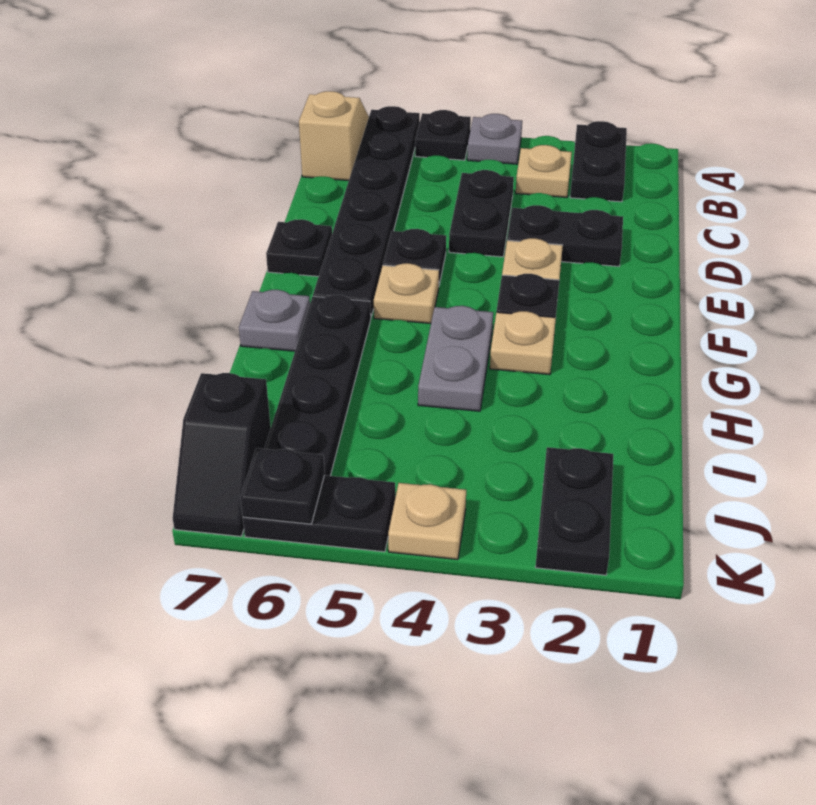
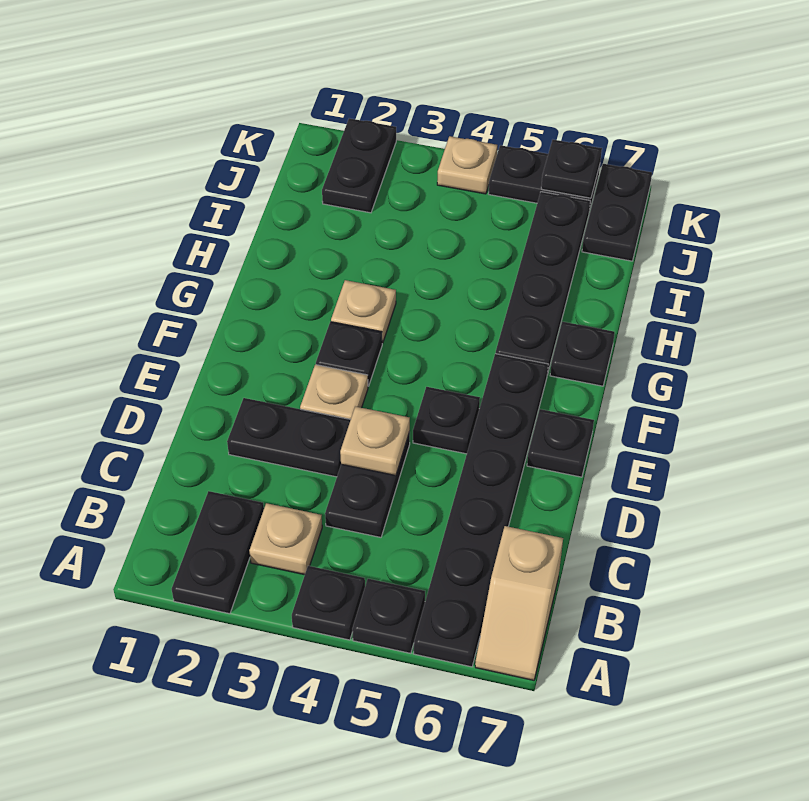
grey 1x1 plate [467,114,522,164] -> black 1x1 plate [292,566,365,640]
tan 1x1 plate [374,263,439,324] -> tan 1x1 plate moved to [340,407,410,476]
grey 1x2 plate [418,306,493,411] -> none
grey 1x1 plate [239,290,310,351] -> black 1x1 plate [550,322,615,386]
black 1x2 slope [173,373,271,536] -> black 1x2 plate [582,164,652,261]

